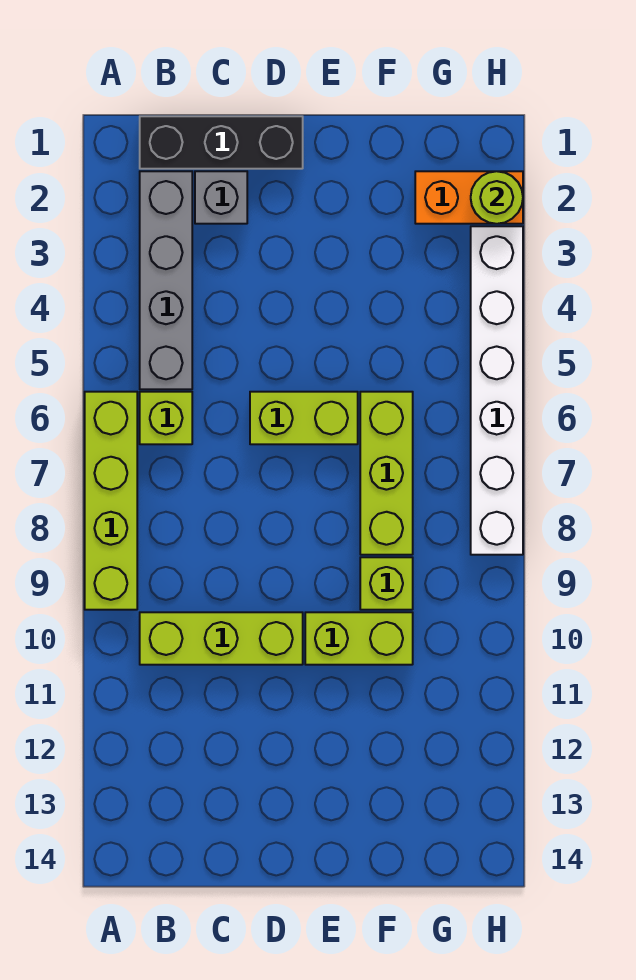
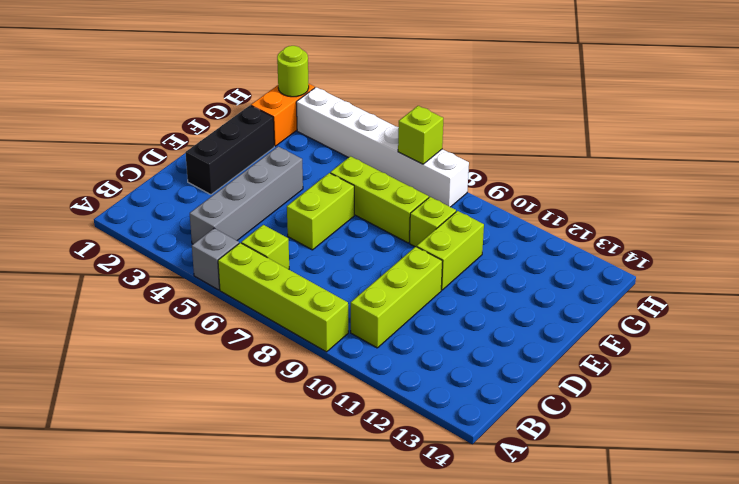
black 1x3 brick [140,116,303,169] -> black 1x3 brick moved to [185,105,274,195]
grey 1x4 brick [140,171,192,389] -> grey 1x4 brick turned to [190,147,303,244]
grey 1x1 brick [195,171,247,224] -> grey 1x1 brick moved to [192,228,239,290]
none -> lime 1x1 brick [398,106,443,164]

